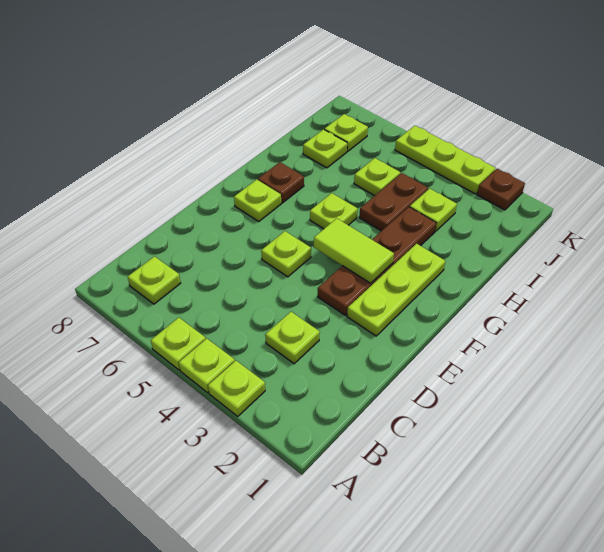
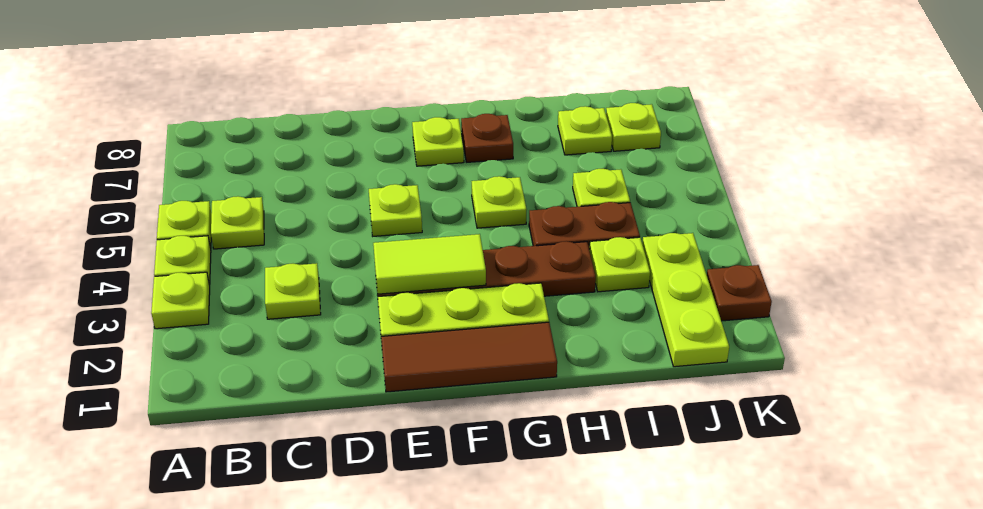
lime 1x1 plate [128,256,180,304] -> lime 1x1 plate moved to [211,196,264,249]
none -> brown 1x3 tile [381,322,557,392]
lime 1x2 tile [314,218,394,283] -> lime 1x2 tile turned to [373,234,486,294]
lime 1x3 plate [395,125,496,194] -> lime 1x3 plate moved to [642,233,729,367]

